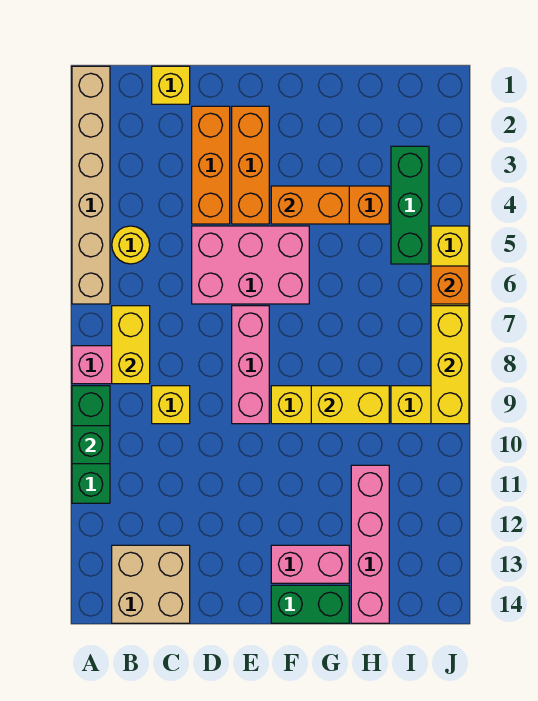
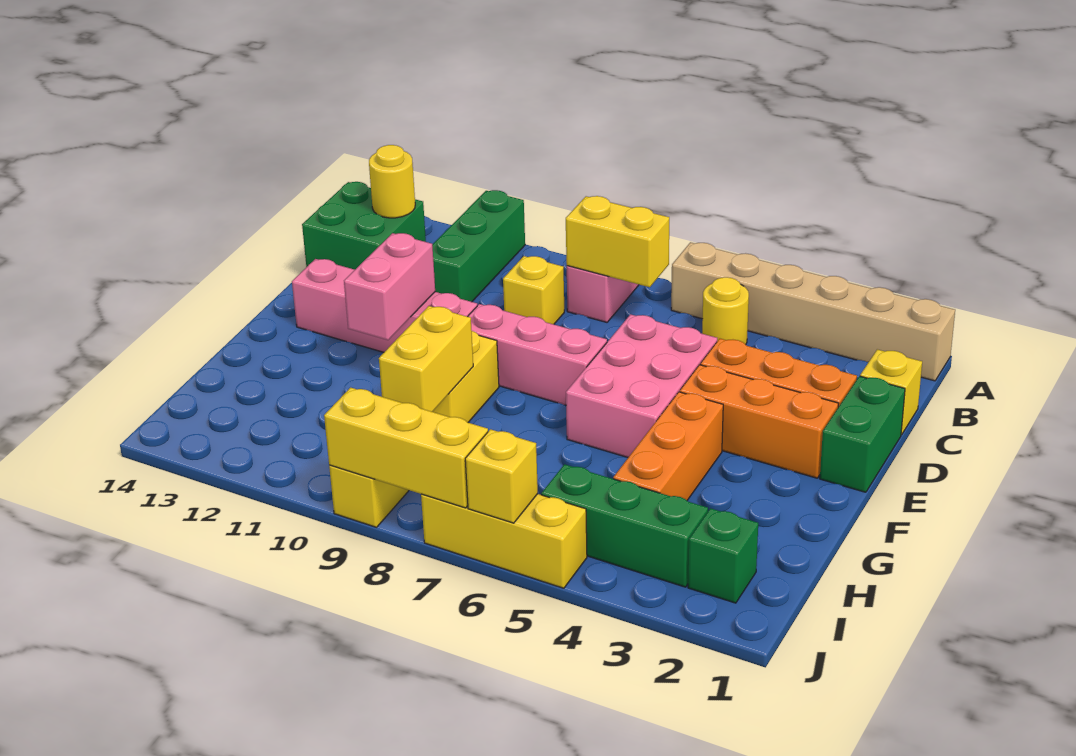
green 1x3 brick [72,386,110,503] -> green 1x3 brick turned to [432,190,525,302]
green 1x1 brick [72,426,110,464] -> green 1x1 brick moved to [688,508,758,603]
tan 2x2 brick [112,545,190,623] -> green 2x2 brick [302,182,426,270]
none -> yellow 1x1 round brick [369,145,415,218]
orange 1x2 brick [271,186,349,224] -> none
pink 1x2 brick [271,545,349,583] -> pink 1x2 brick moved to [344,233,435,340]
green 1x2 brick [271,585,349,623] -> green 1x2 brick moved to [820,376,905,492]
pink 1x4 brick [351,465,389,623] -> pink 1x4 brick moved to [292,259,477,352]
orange 1x1 brick [431,266,469,304] -> yellow 1x1 brick [465,429,538,523]

